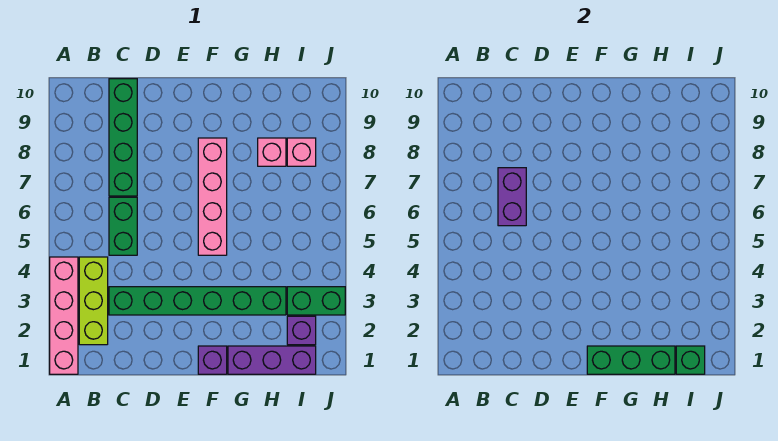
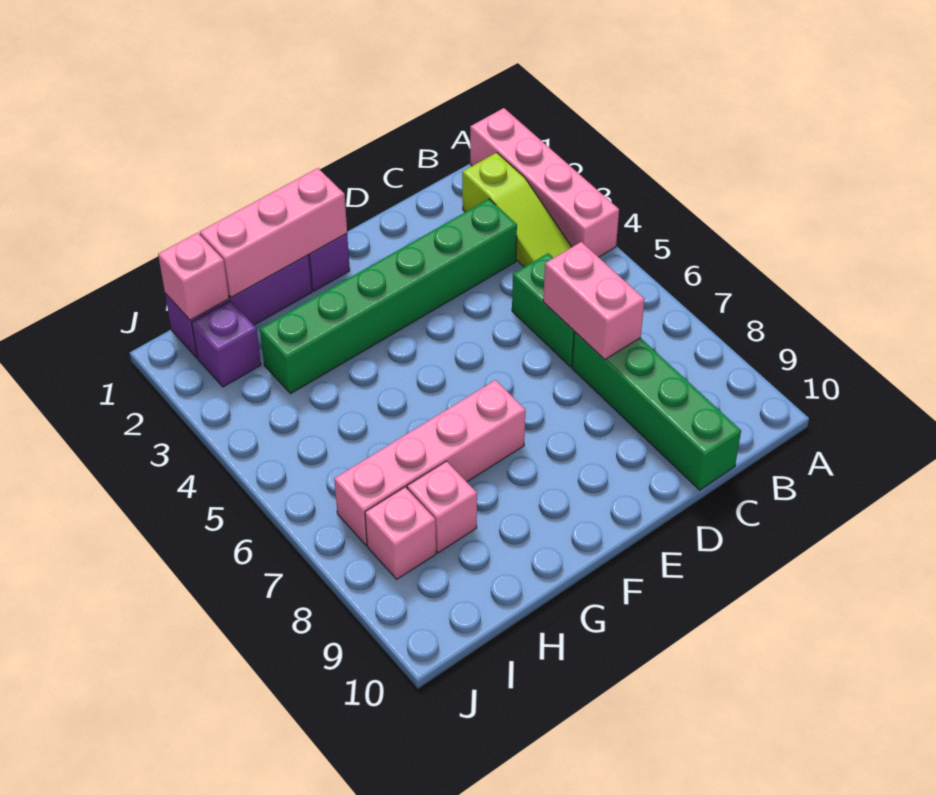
lime 1x3 brick [79,257,108,345] -> lime 1x3 slope [462,153,572,267]
purple 1x2 brick [498,168,526,226] -> pink 1x2 brick [543,242,645,360]
green 1x3 brick [587,346,675,374] -> pink 1x3 brick [200,168,347,298]
pink 1x4 brick [198,138,227,255] -> pink 1x4 brick turned to [334,380,525,545]
green 1x1 brick [676,346,705,374] -> pink 1x1 brick [158,233,229,320]
green 1x2 brick [287,287,345,315] -> none

